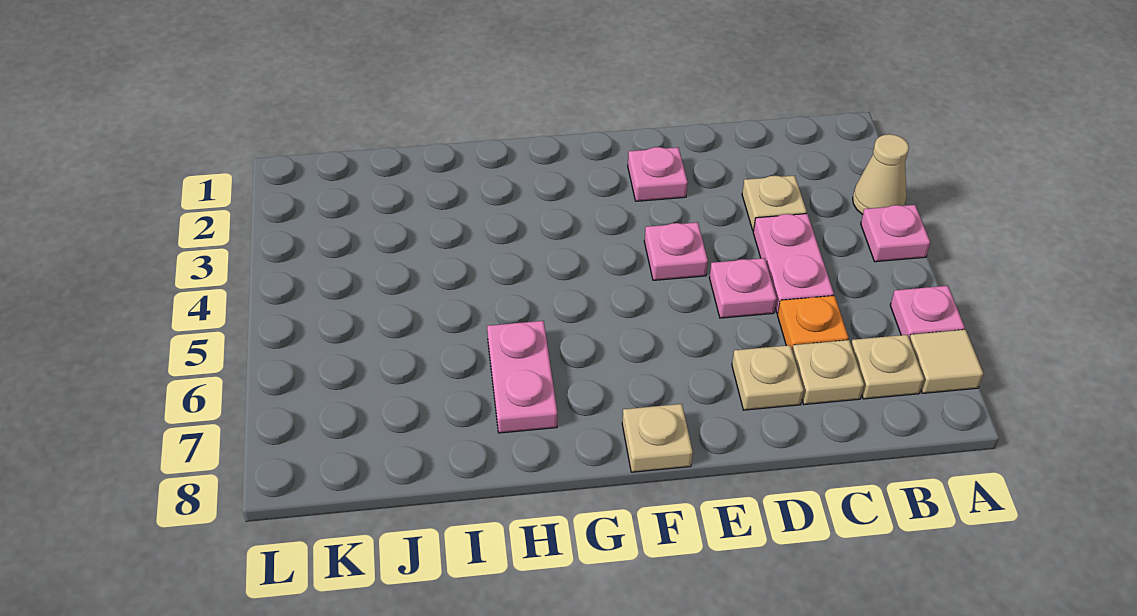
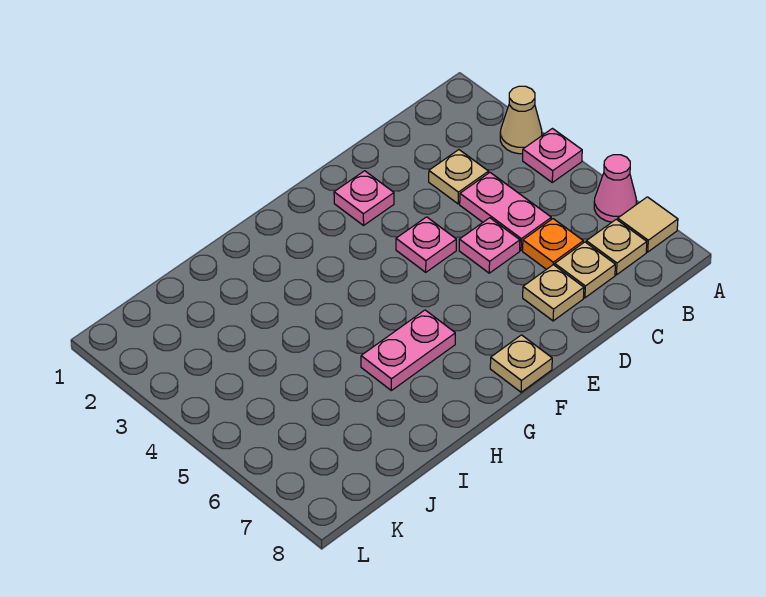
pink 1x1 plate [890,286,965,338] -> pink 1x1 cone [594,155,637,222]
pink 1x2 plate [487,321,557,433] -> pink 1x2 plate turned to [361,310,455,390]

